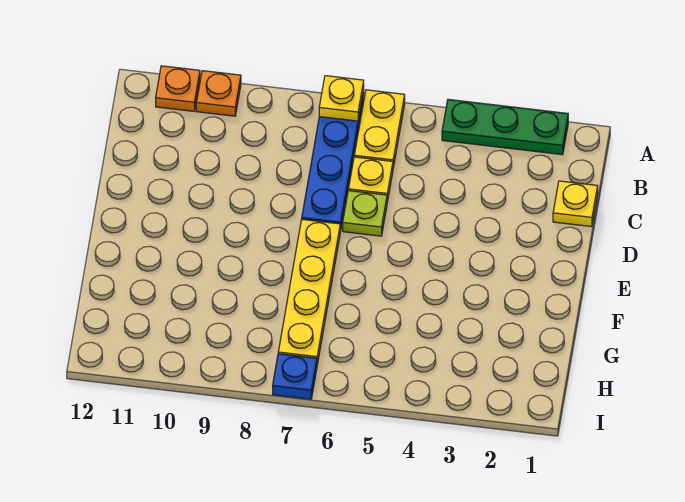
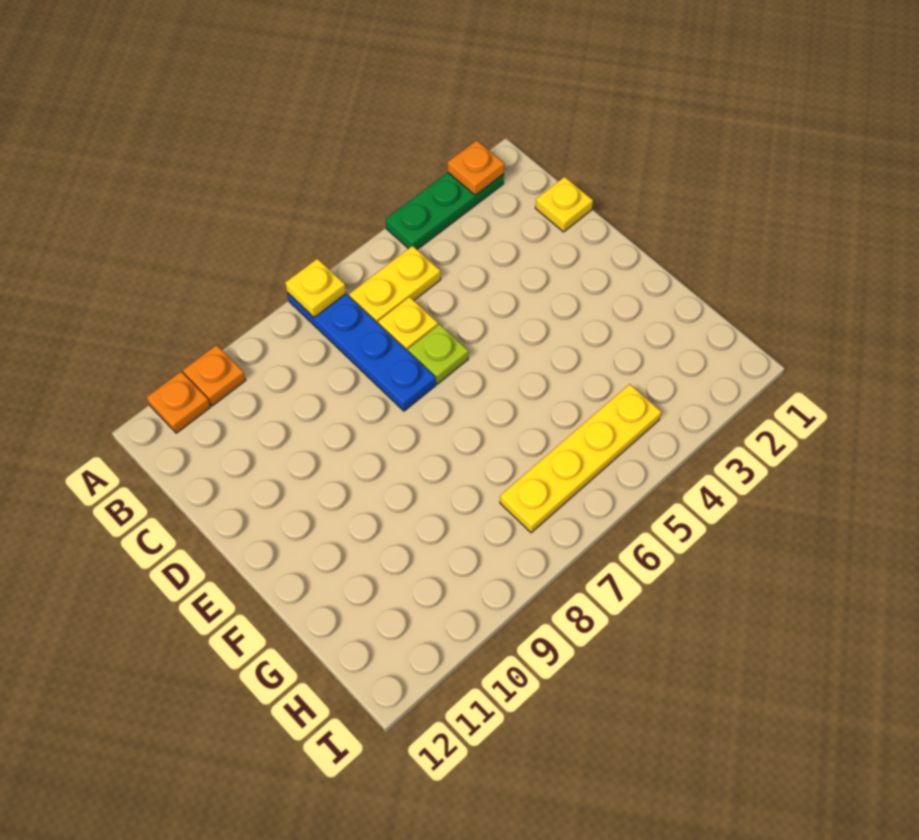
none -> orange 1x1 plate [448,140,504,195]
yellow 1x2 plate [354,90,405,168] -> yellow 1x2 plate turned to [349,246,441,323]
yellow 1x4 plate [278,219,340,364] -> yellow 1x4 plate turned to [500,384,661,533]
blue 1x1 plate [273,354,317,399] -> none

